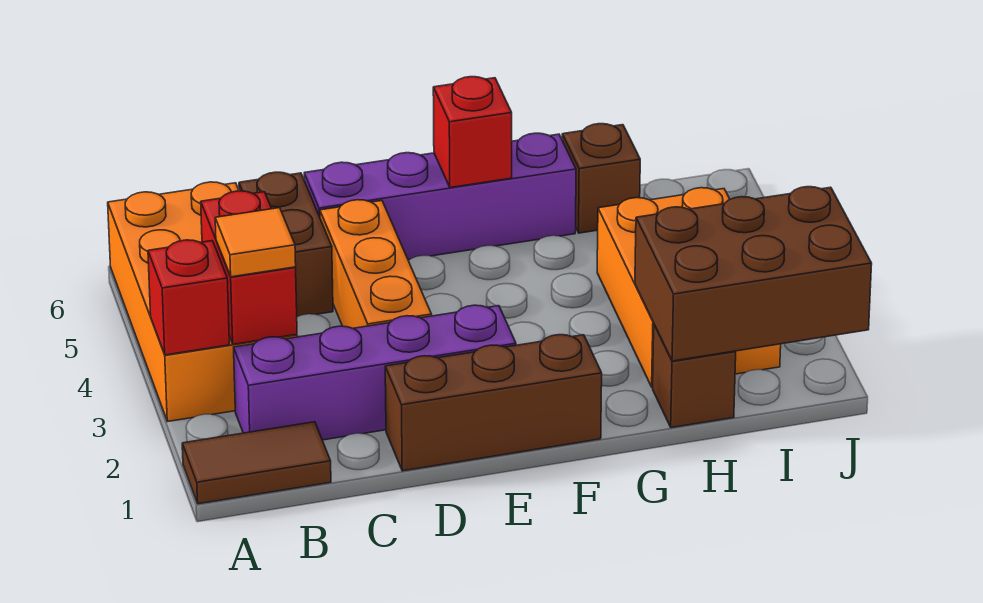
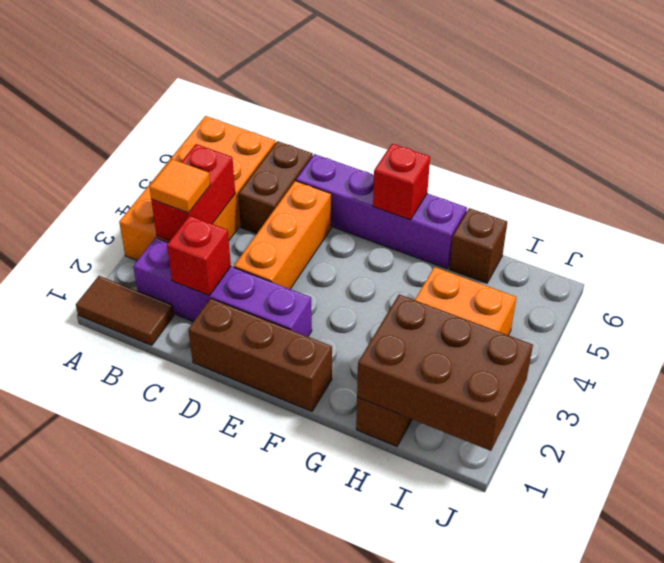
red 1x1 brick [148,240,229,355] -> red 1x1 brick moved to [167,216,231,296]

